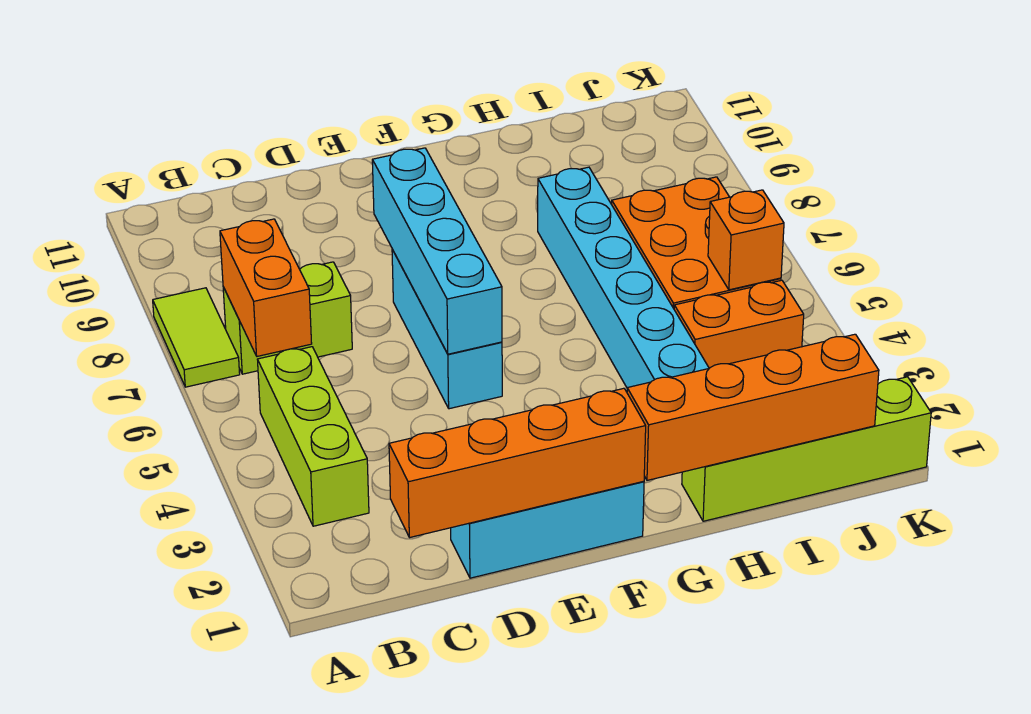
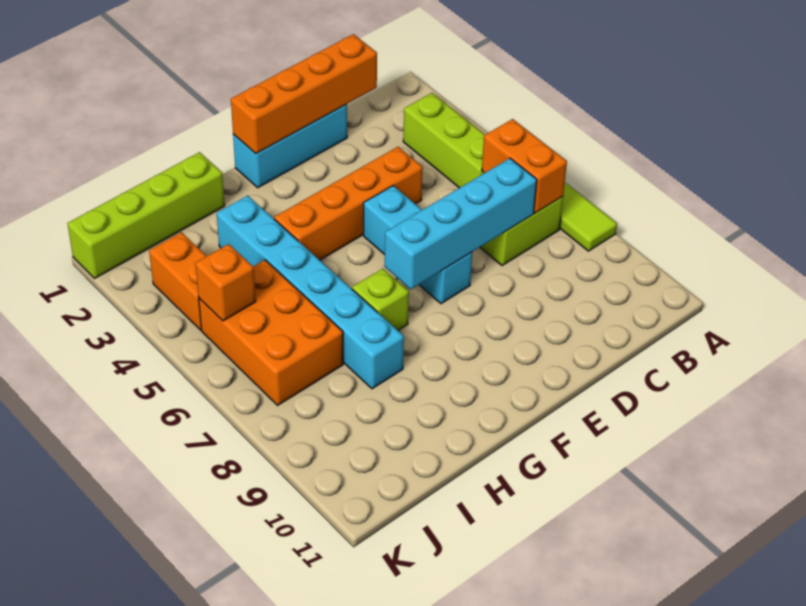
cyan 1x4 brick [372,148,502,354] -> cyan 1x4 brick turned to [385,158,537,289]
orange 1x4 brick [627,334,879,480] -> orange 1x4 brick moved to [274,147,423,260]
none -> lime 1x1 brick [352,268,409,330]
orange 1x2 brick [674,280,804,368] -> orange 1x2 brick turned to [149,232,206,330]

